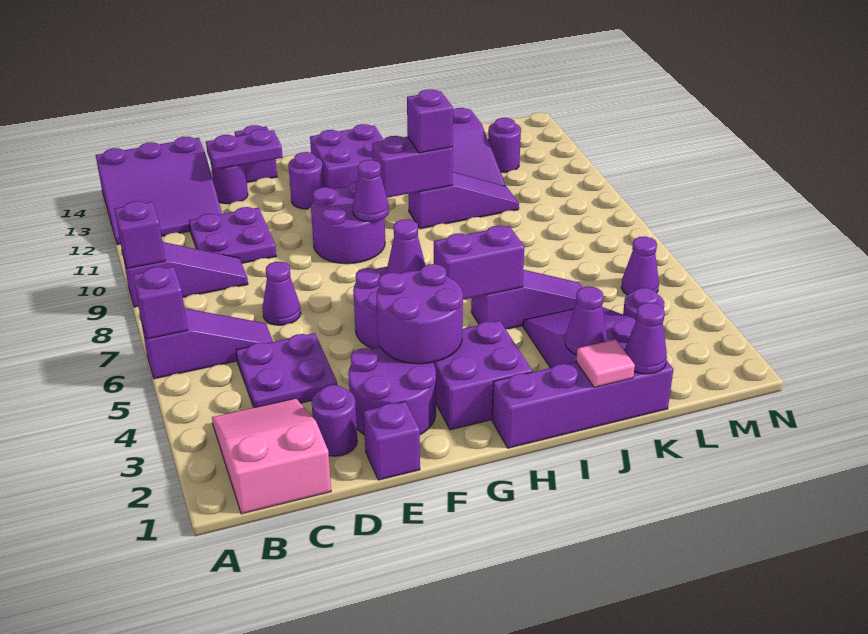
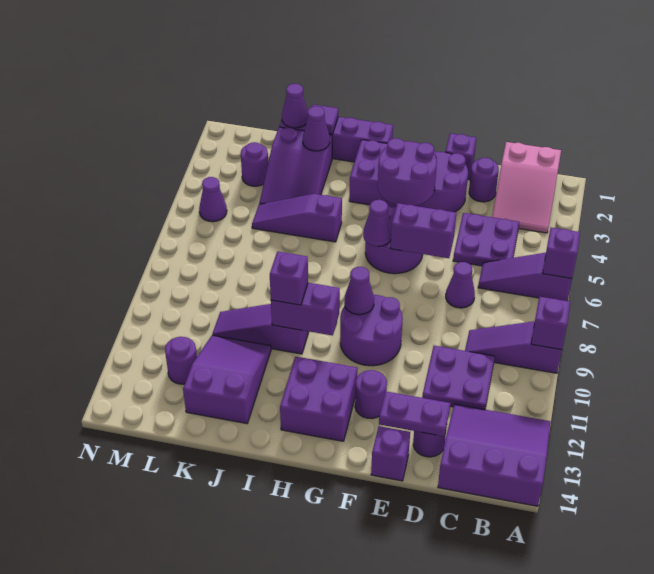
purple 1x2 brick [434,226,524,300] -> purple 1x2 brick moved to [390,203,456,258]
pink 1x1 tile [576,339,635,387] -> purple 1x1 tile [312,105,338,134]

